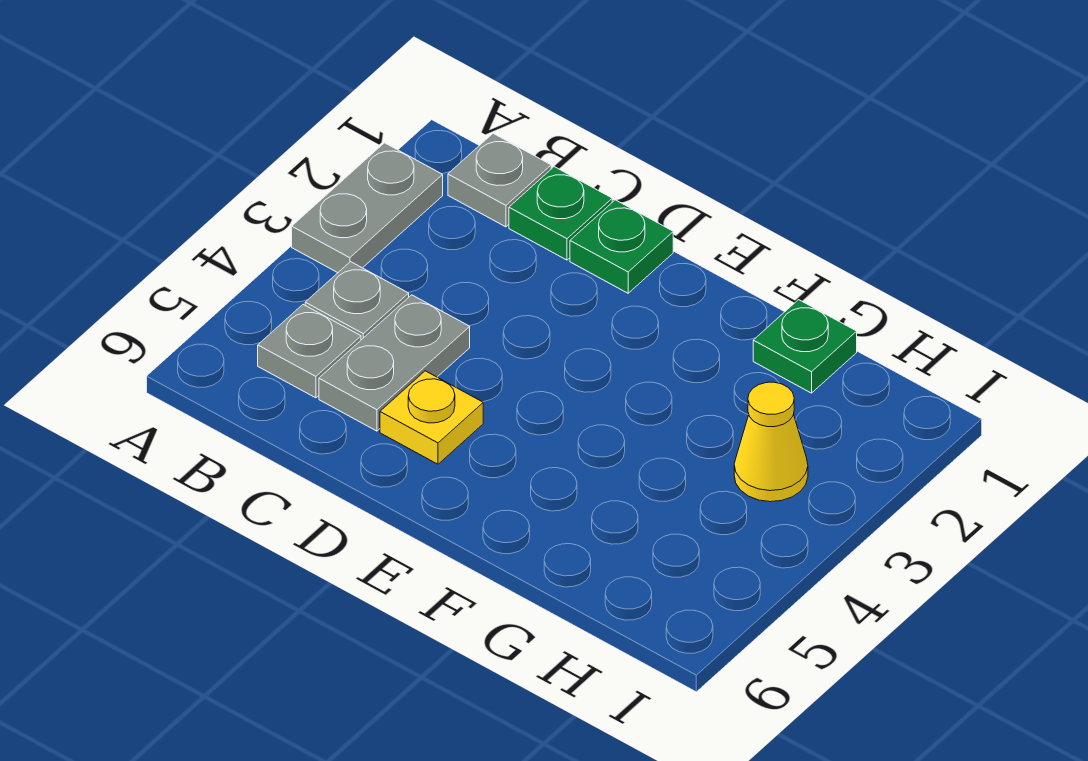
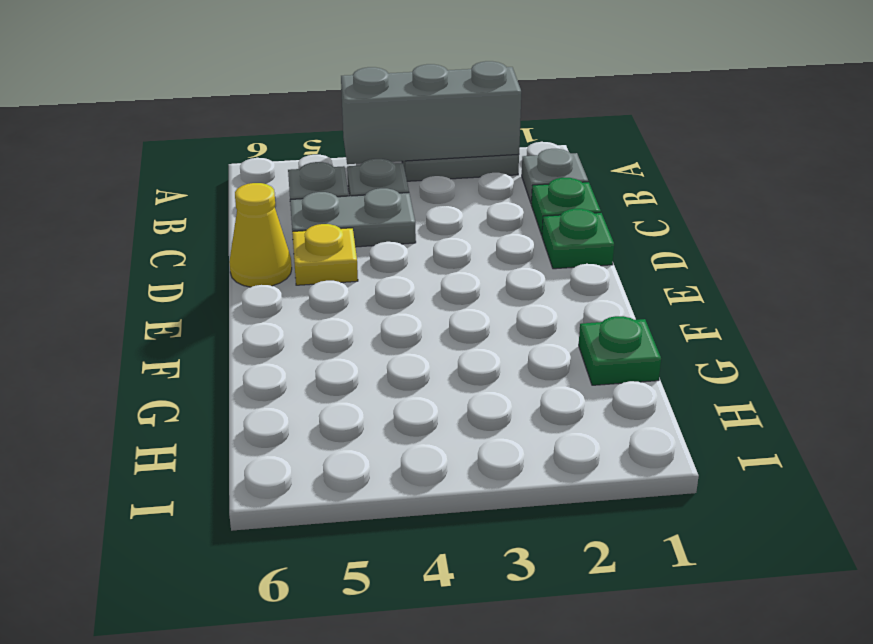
none -> grey 1x3 brick [341,61,521,164]
yellow 1x1 cone [734,382,808,502] -> yellow 1x1 cone moved to [229,183,292,287]

